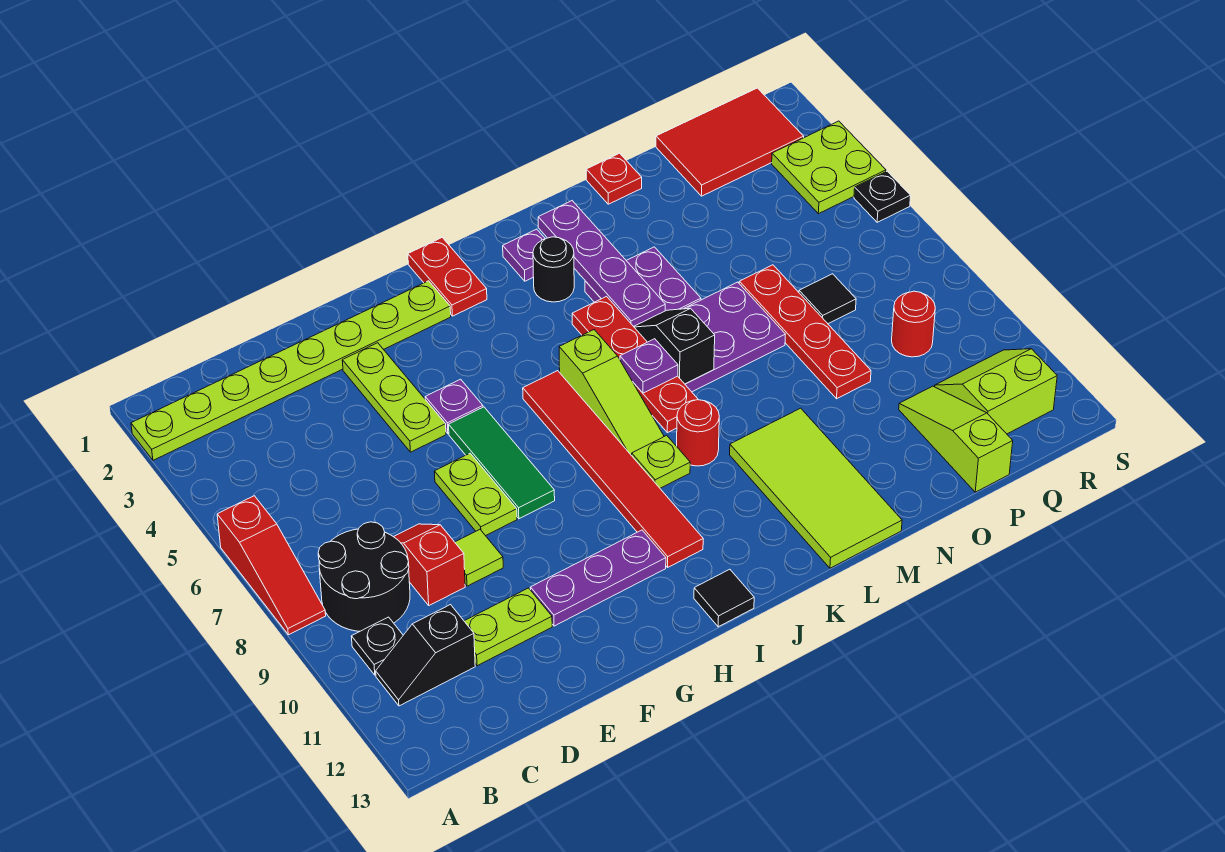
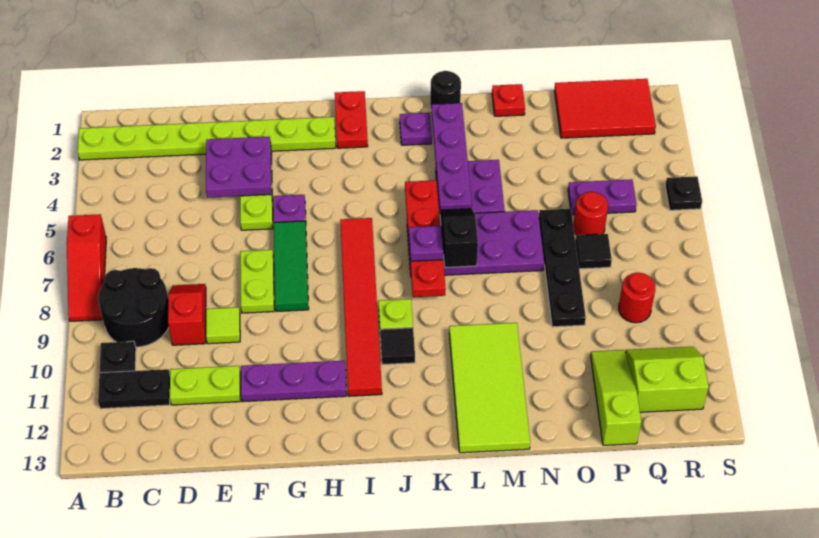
black 1x2 slope [376,605,475,706] -> black 1x2 plate [98,369,170,409]
none -> purple 2x2 plate [206,136,272,198]
black 1x1 tile [694,569,754,627] -> black 1x1 tile moved to [380,328,415,365]
lime 1x3 slope [559,330,664,456] -> none
black 1x1 round brick [533,237,574,302] -> black 1x1 round brick moved to [430,71,461,109]
red 1x1 round brick [677,400,719,466] -> red 1x1 round brick moved to [573,192,608,235]
red 1x4 plate [739,265,871,399] -> black 1x4 plate [539,209,586,327]
none -> purple 1x2 plate [568,179,637,215]
lime 2x2 plate [772,121,886,214] -> none

